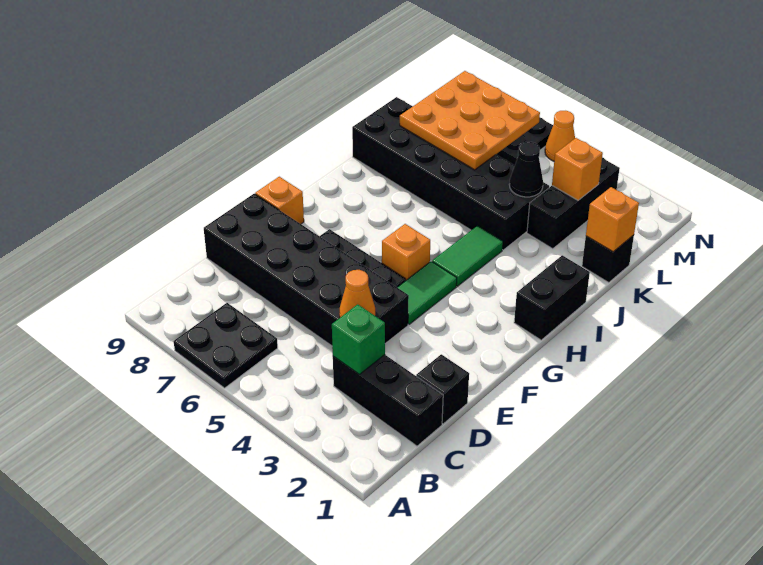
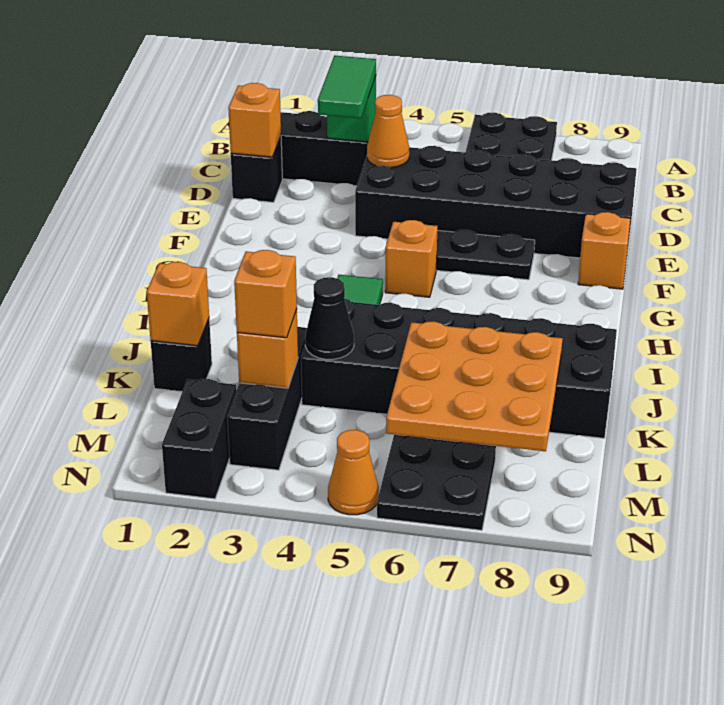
none -> orange 1x1 brick [228,83,281,157]
green 1x2 tile [397,261,457,324] -> green 1x2 tile moved to [318,56,376,119]
black 1x2 brick [514,255,590,340] -> black 1x2 brick moved to [162,379,236,499]
none -> orange 1x1 brick [234,250,297,338]

